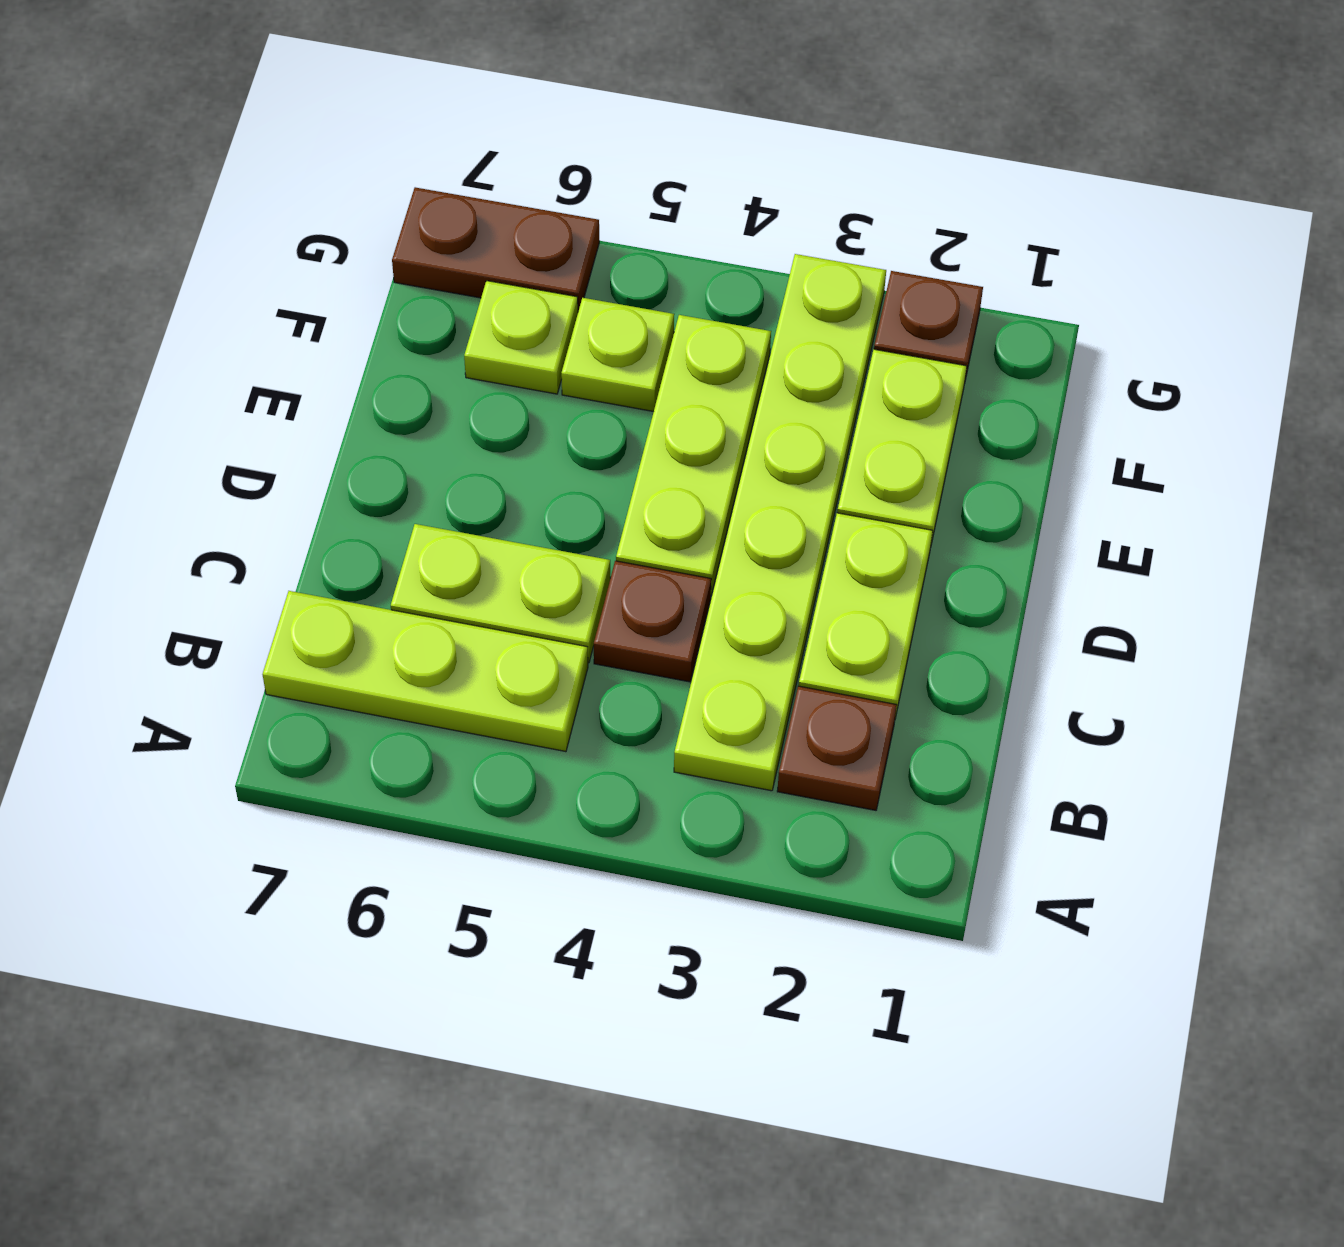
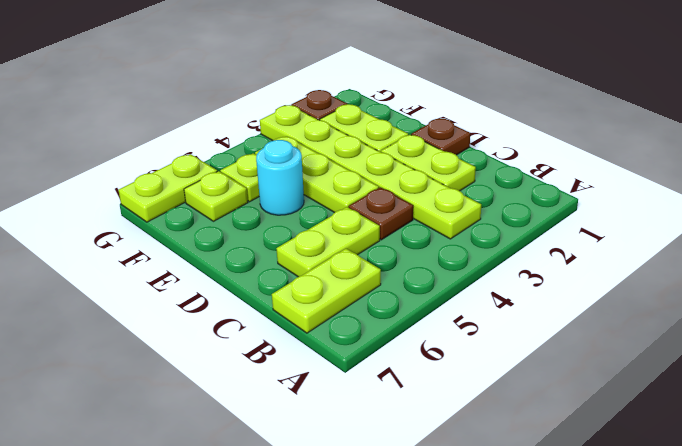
brown 1x1 plate [777,686,897,810] -> brown 1x1 plate moved to [411,118,470,155]
lime 1x3 plate [263,591,588,752] -> lime 1x2 plate [272,249,381,333]
none -> cyan 1x1 round brick [256,140,304,215]
brown 1x2 plate [392,187,599,311] -> lime 1x2 plate [119,154,217,222]

